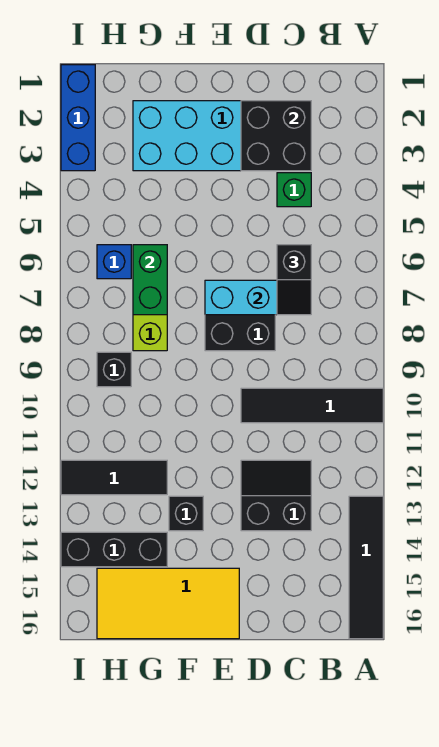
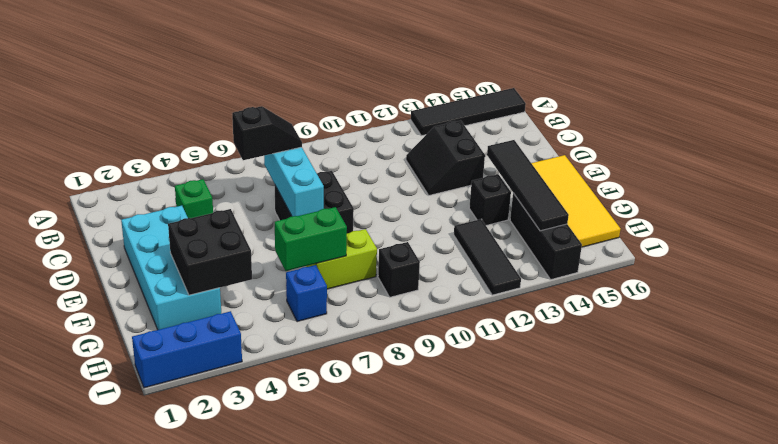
black 1x4 tile [241,388,383,423] -> black 1x4 tile moved to [487,140,569,231]
black 2x2 brick [241,101,311,171] -> black 2x2 brick moved to [168,209,252,295]

